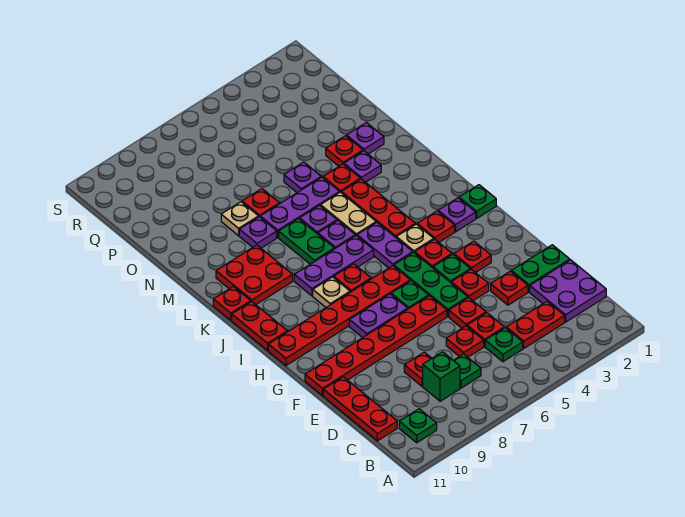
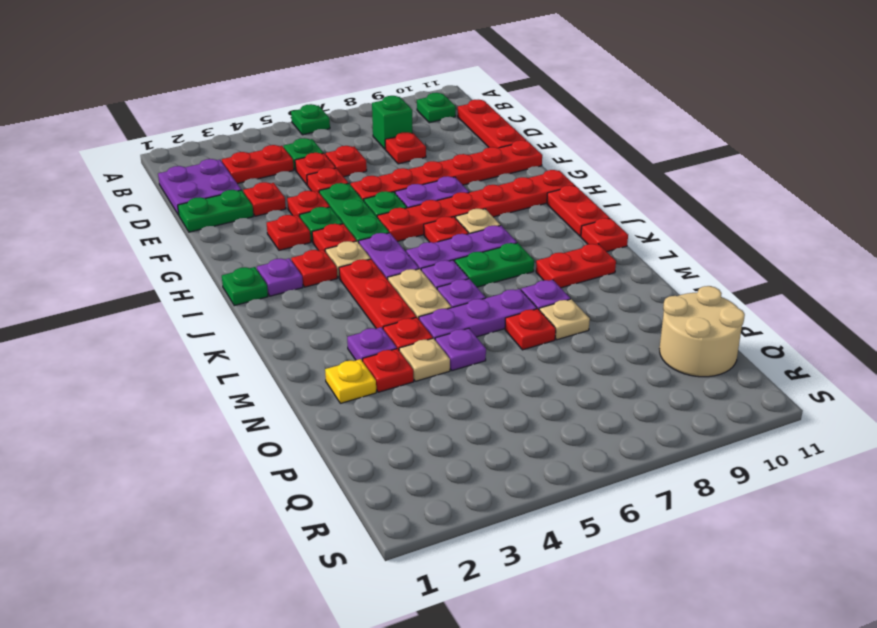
green 1x1 plate [453,354,481,388] -> green 1x1 plate moved to [291,104,330,135]
green 1x2 plate [279,219,334,264] -> green 1x2 plate turned to [455,243,534,287]
red 2x2 plate [216,245,293,305] -> red 1x2 plate [536,244,616,288]
purple 1x1 plate [347,123,384,154] -> yellow 1x1 plate [325,359,376,403]
none -> tan 1x1 plate [399,338,450,381]
none -> tan 2x2 round brick [660,286,745,377]

